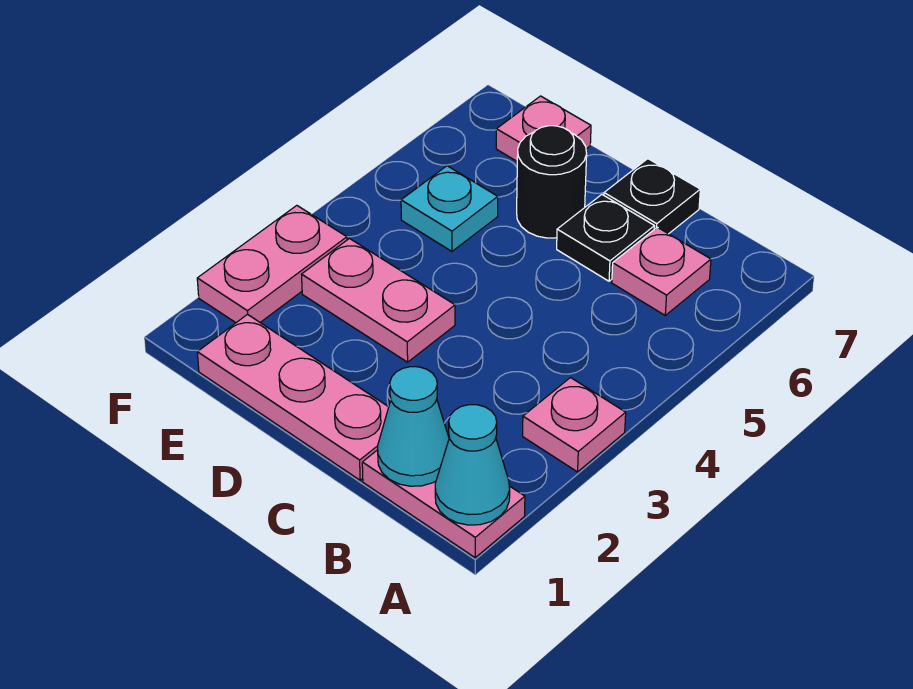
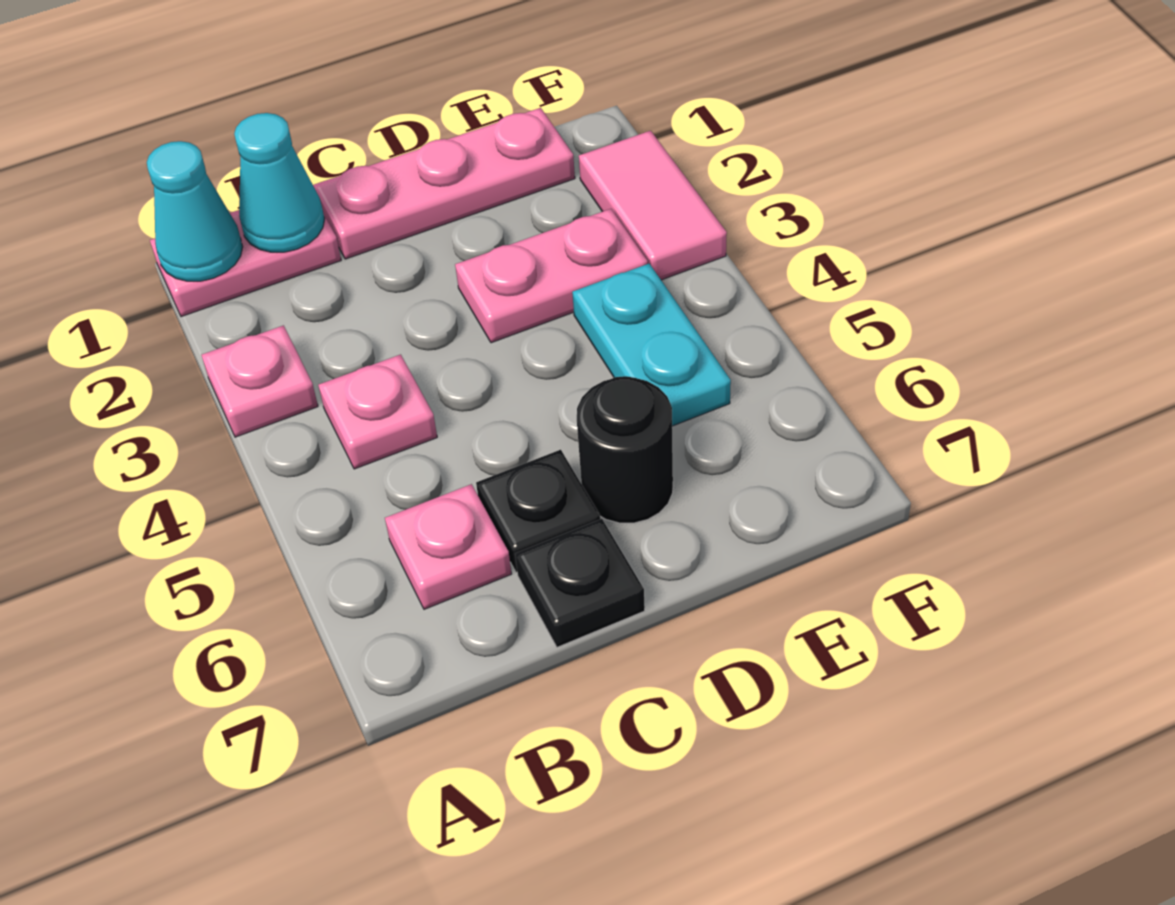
cyan 1x1 plate [401,166,498,251] -> cyan 1x2 plate [572,264,731,426]
pink 1x1 plate [496,96,591,161] -> pink 1x1 plate moved to [318,355,437,469]
pink 1x2 plate [197,206,347,323] -> pink 1x2 tile [579,131,727,280]

